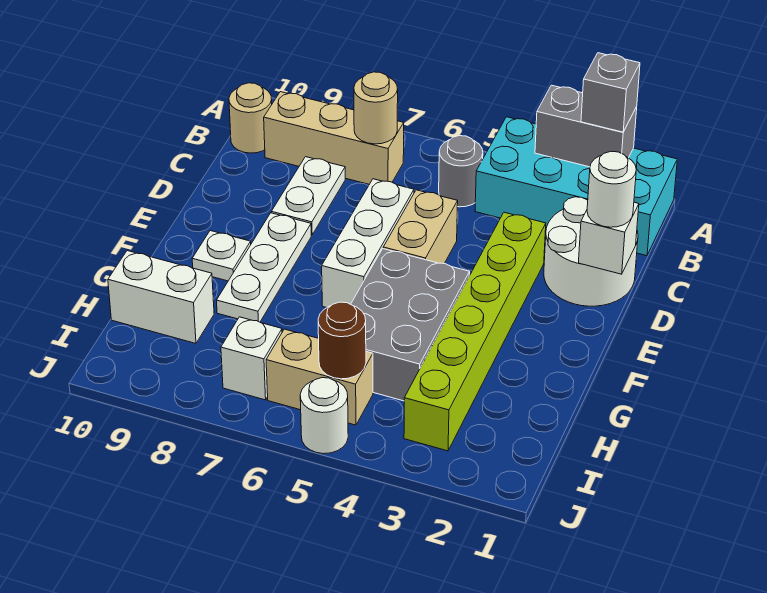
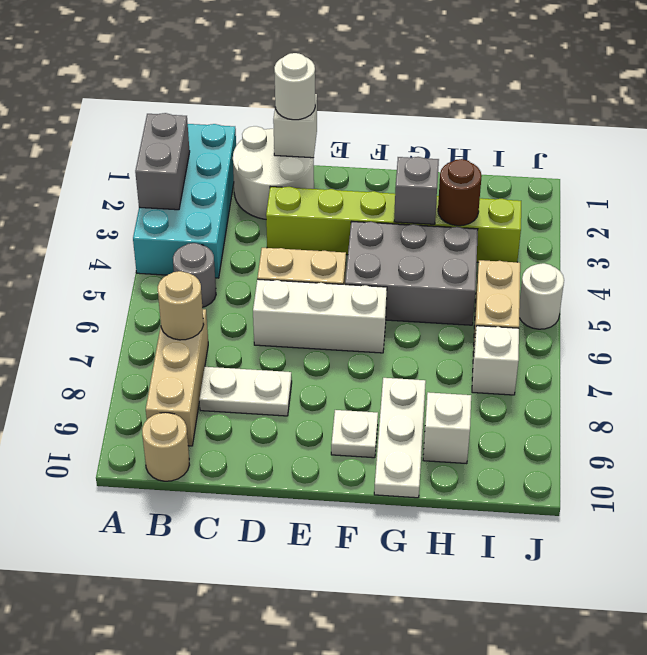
grey 1x1 brick [581,53,640,132] -> grey 1x1 brick moved to [394,157,439,224]
white 1x3 plate [217,213,311,322] -> white 1x3 plate turned to [374,378,426,498]
white 1x2 brick [108,251,214,343] -> white 1x1 brick [423,392,471,464]
brown 1x1 round brick [318,302,366,379] -> brown 1x1 round brick moved to [438,159,482,226]

